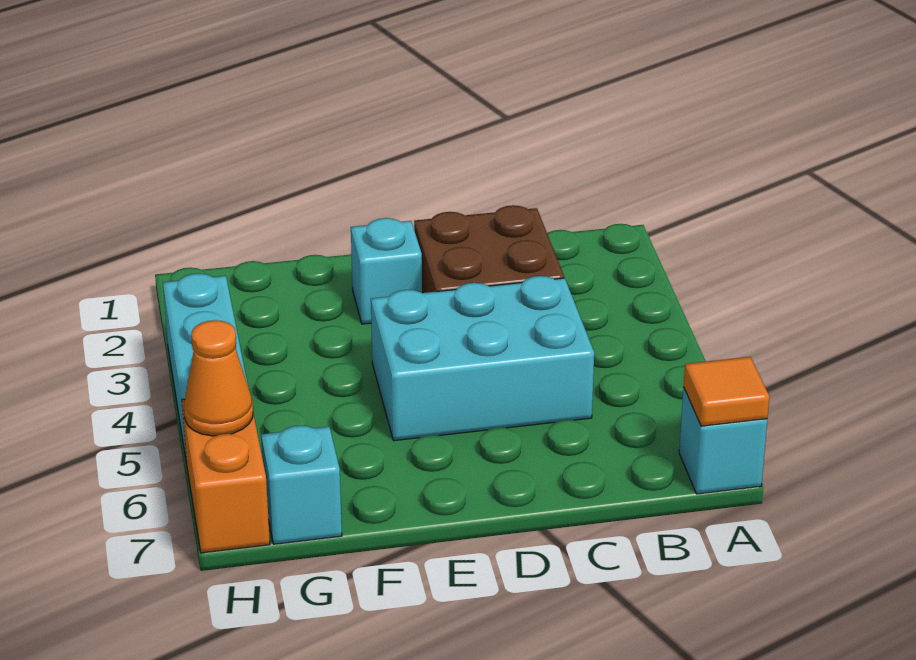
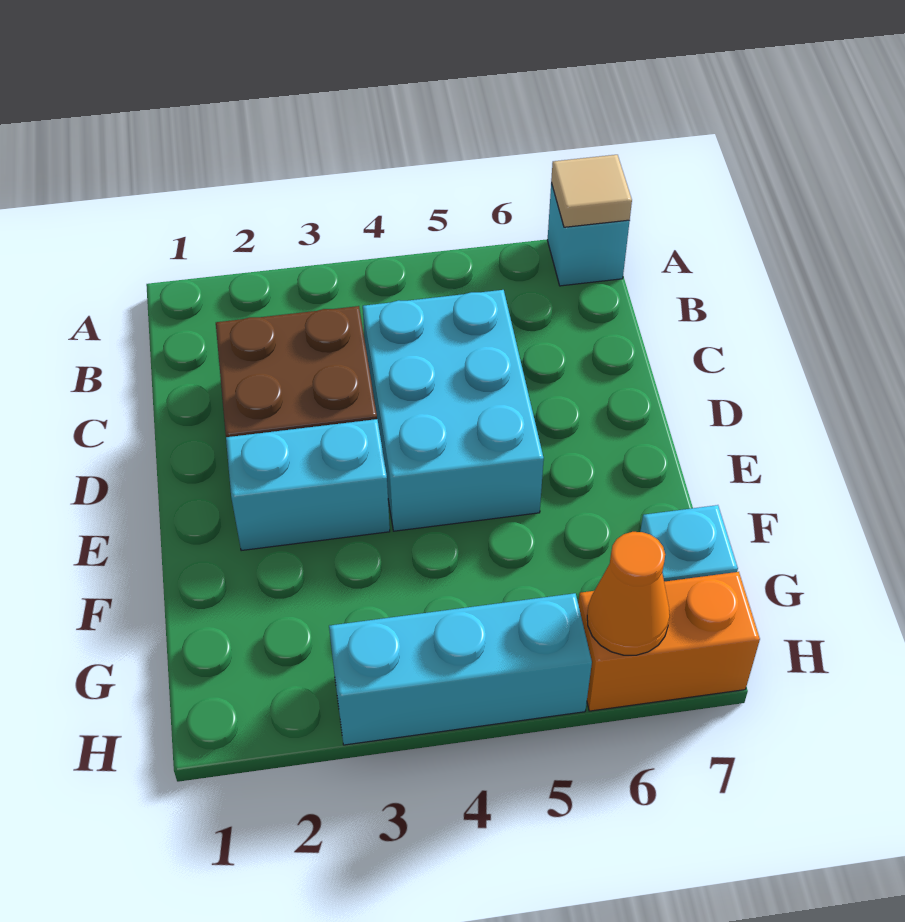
orange 1x1 tile [684,357,769,426] -> tan 1x1 tile [551,155,632,227]
cyan 1x1 brick [351,218,422,324] -> cyan 1x2 brick [226,419,390,551]

